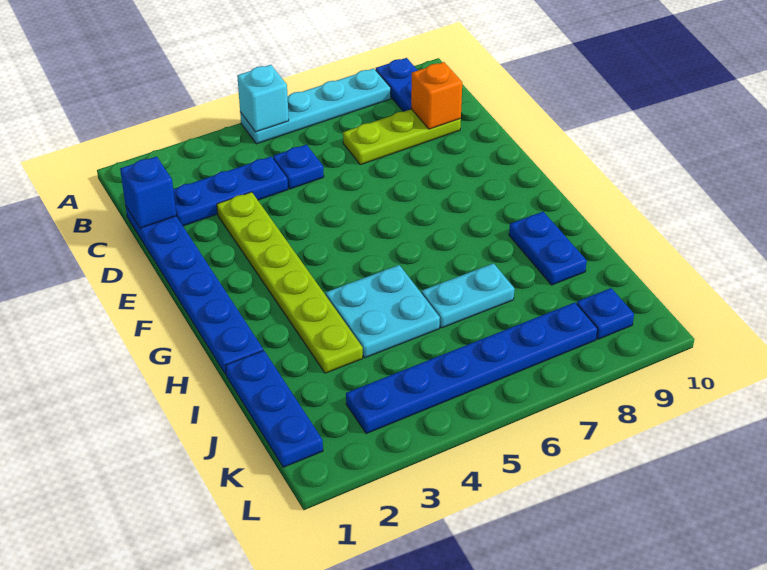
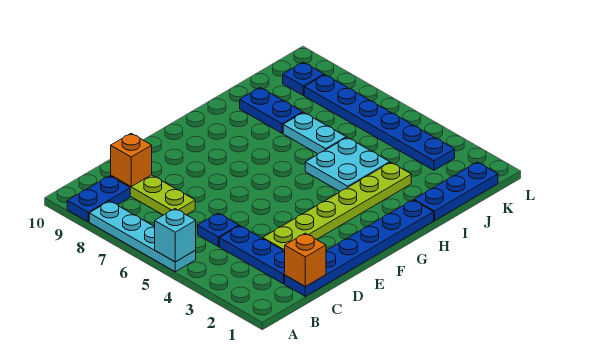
blue 1x1 brick [120,156,176,228] -> orange 1x1 brick [285,233,326,287]
blue 1x2 plate [509,212,587,285] -> blue 1x2 plate turned to [240,88,303,133]

